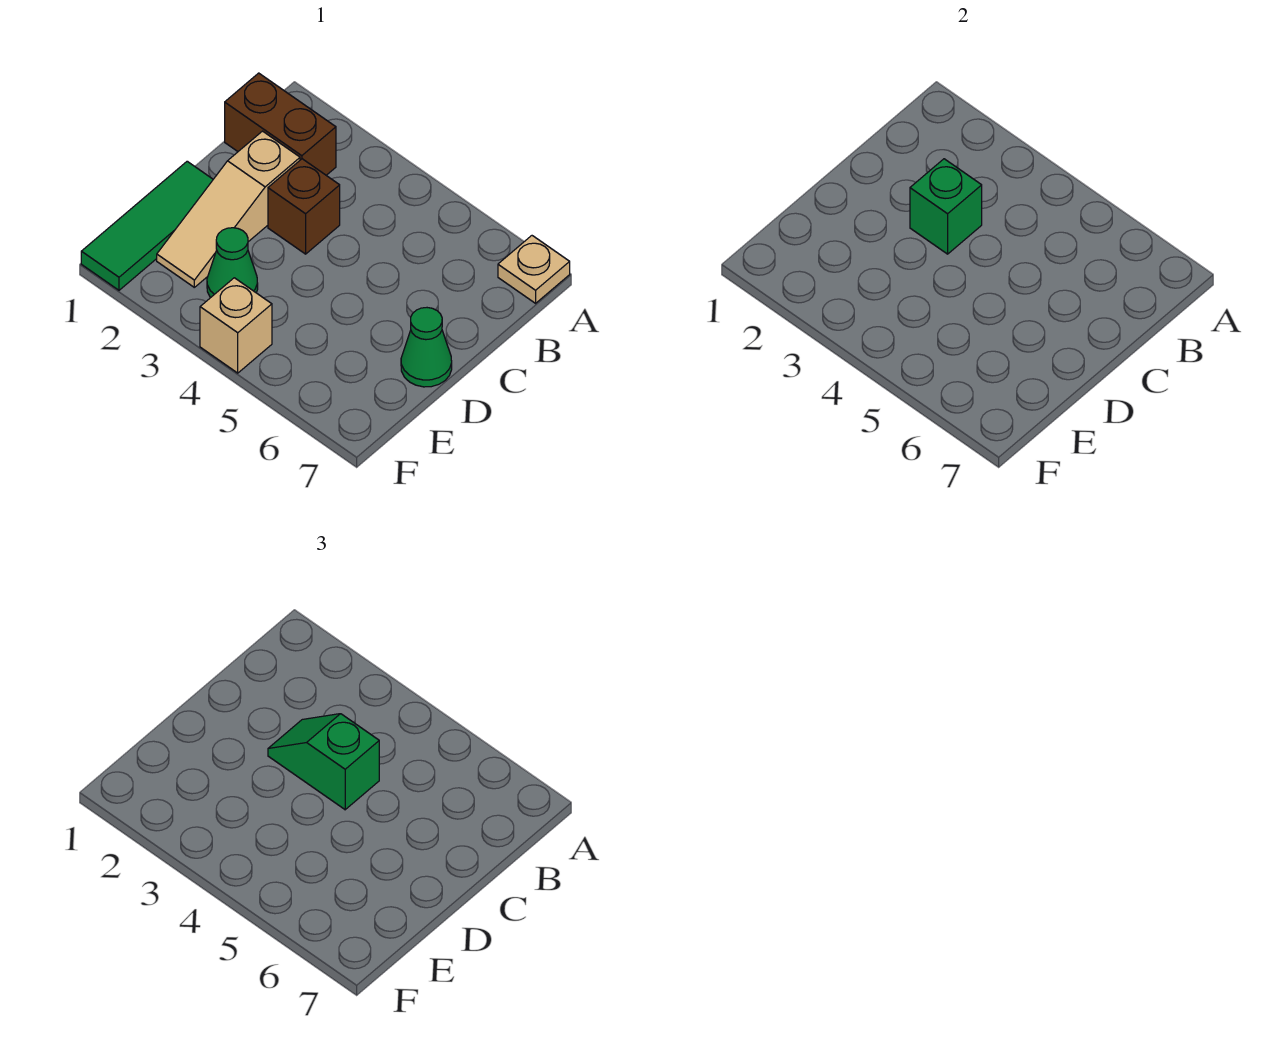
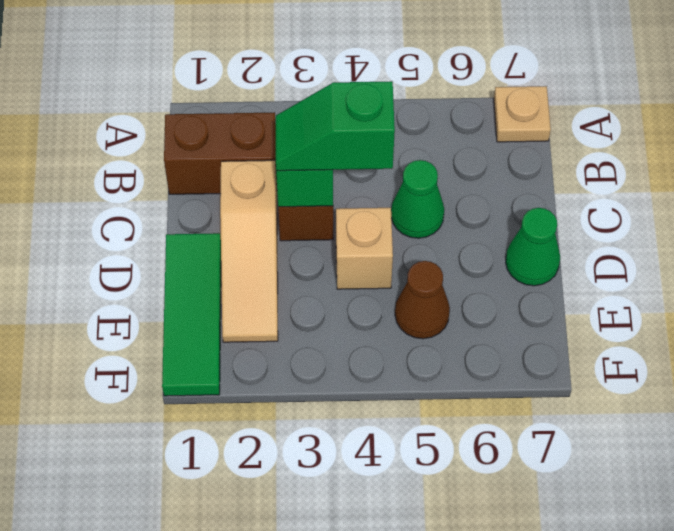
green 1x1 cone [207,228,258,298] -> green 1x1 cone moved to [391,160,444,238]
none -> brown 1x1 cone [395,261,450,339]
tan 1x1 brick [200,278,272,373] -> tan 1x1 brick moved to [336,208,393,289]

